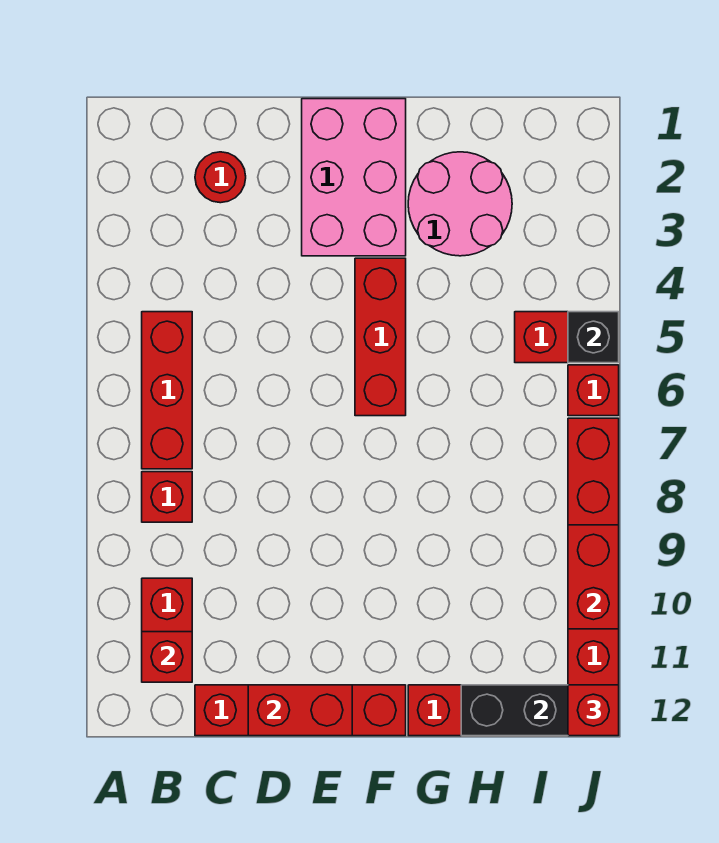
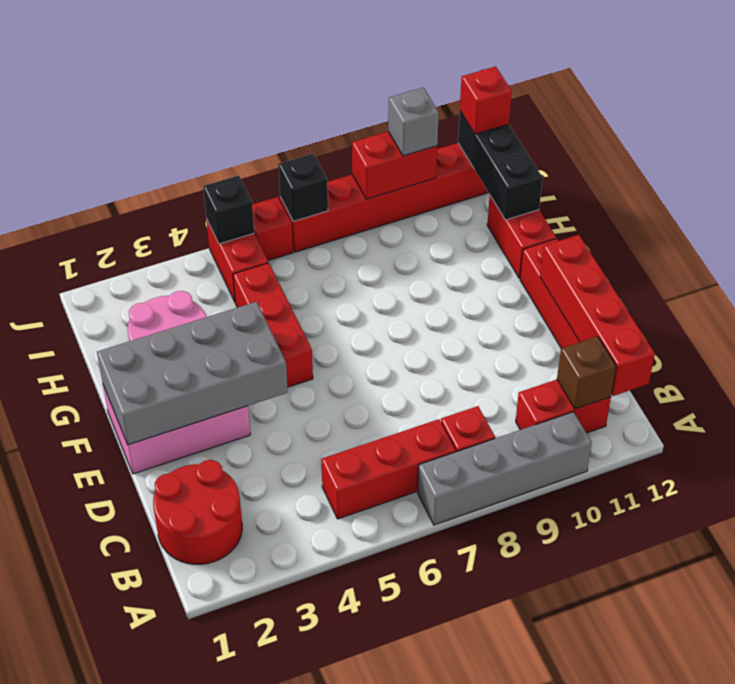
none -> grey 1x4 brick [418,412,592,525]
red 1x1 brick [142,632,192,682] -> brown 1x1 brick [557,336,616,409]
red 1x1 round brick [195,152,246,203] -> red 2x2 round brick [153,460,242,564]
red 1x2 brick [248,685,352,736] -> red 1x4 brick [540,235,655,396]
none -> grey 2x4 brick [97,302,288,445]
red 1x3 brick [355,258,406,416] -> red 1x3 brick turned to [233,263,313,387]
none -> black 1x1 brick [278,154,328,221]
none -> grey 1x1 brick [388,87,439,156]

